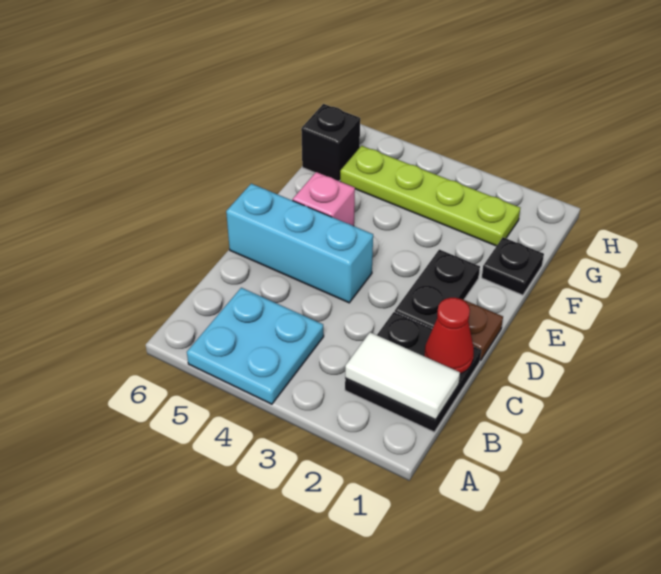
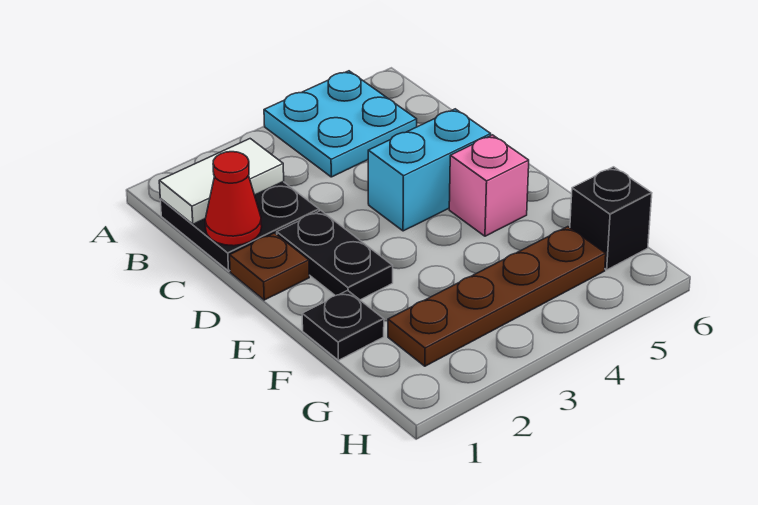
cyan 1x3 brick [226,184,373,303] -> cyan 1x2 brick [368,109,491,231]
lime 1x4 plate [340,146,520,246] -> brown 1x4 plate [388,227,606,366]

